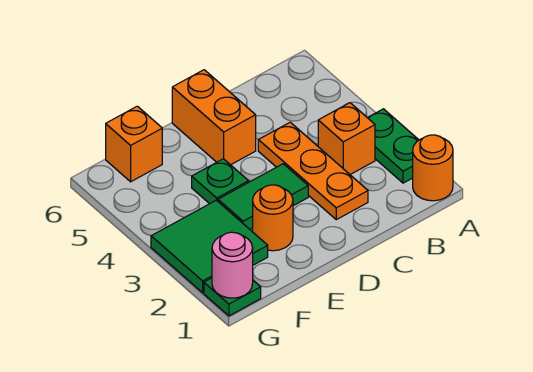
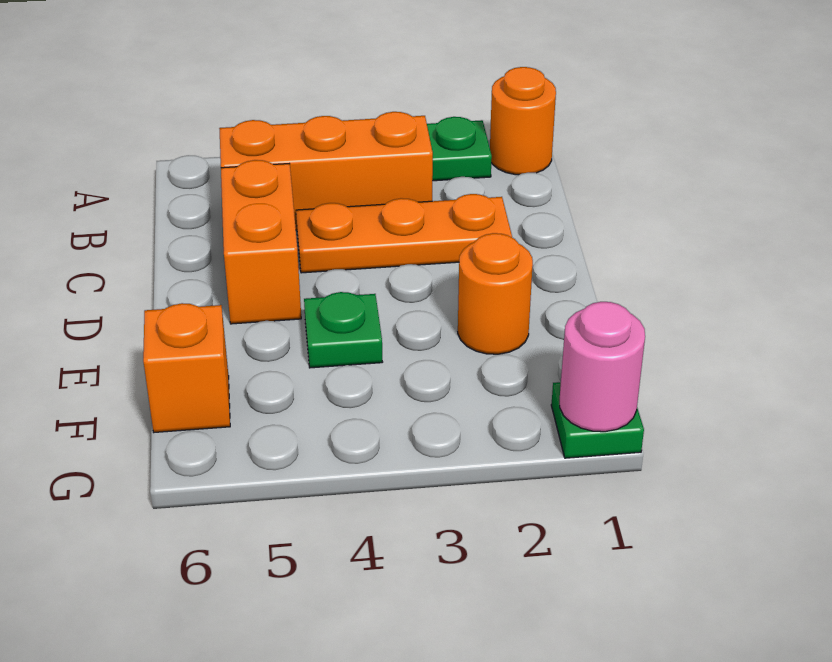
orange 1x1 brick [318,103,375,174] -> orange 1x3 brick [219,112,433,230]
green 1x2 tile [218,164,308,229] -> none
orange 1x2 brick [172,70,256,165] -> orange 1x2 brick turned to [221,160,301,324]
green 2x2 tile [151,200,268,293] -> none

